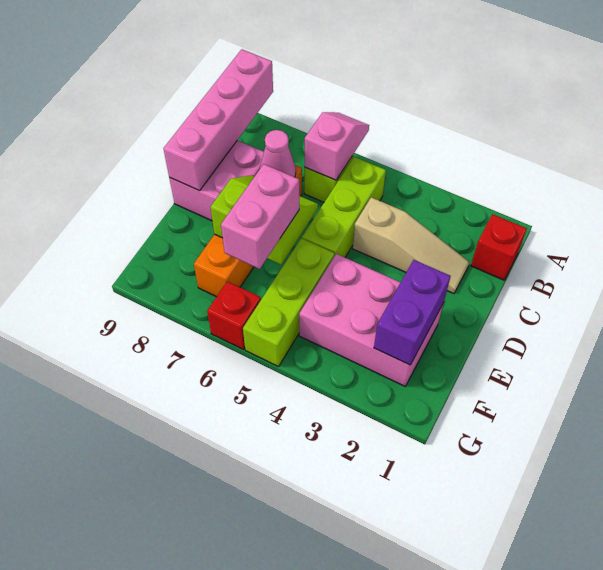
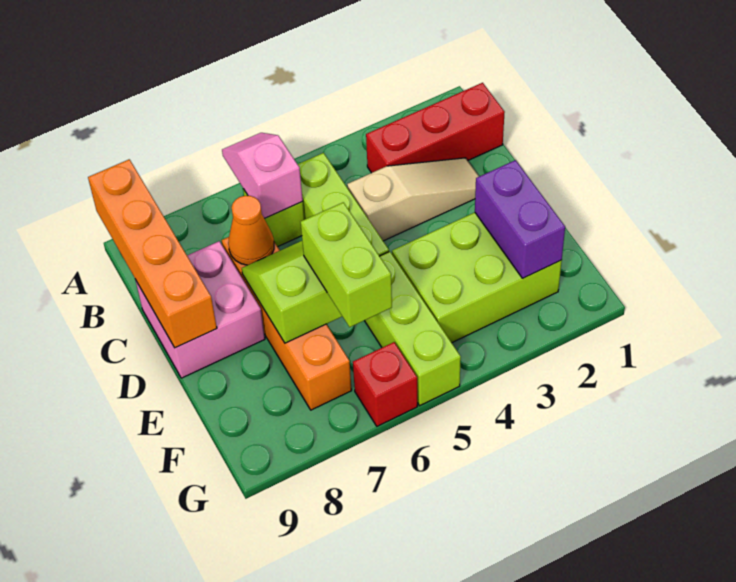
pink 1x4 brick [163,49,273,191] -> orange 1x4 brick [88,159,217,348]
red 1x1 brick [471,214,527,280] -> red 1x3 brick [366,83,505,173]
pink 1x1 cone [260,130,296,177] -> orange 1x1 cone [228,196,274,265]
pink 2x3 brick [299,254,443,386] -> lime 2x3 brick [392,212,562,343]
pink 1x2 brick [221,164,299,269] -> lime 1x2 brick [301,202,392,327]

